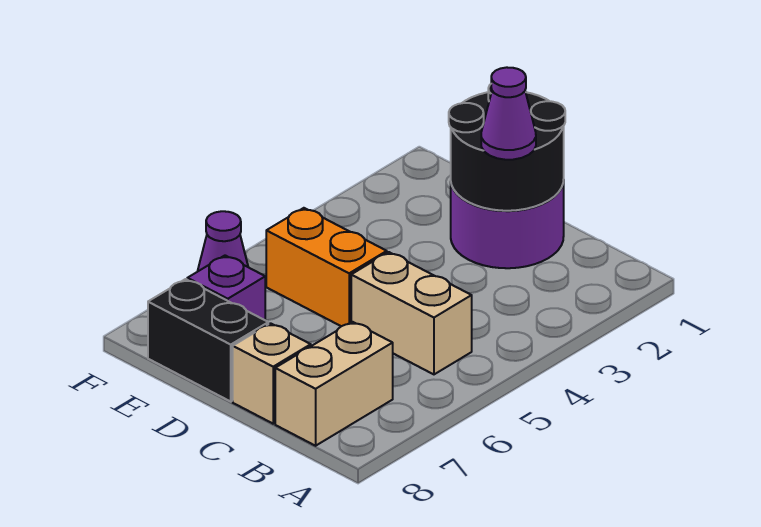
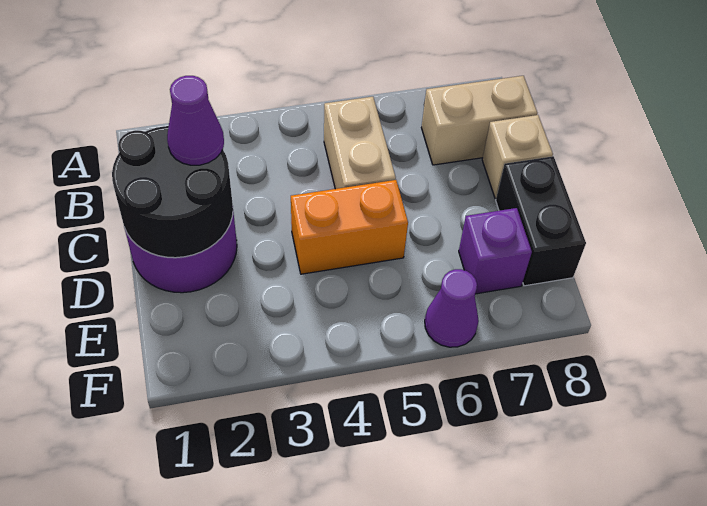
orange 1x2 brick [266,208,387,326] -> orange 1x2 brick turned to [291,180,408,274]

